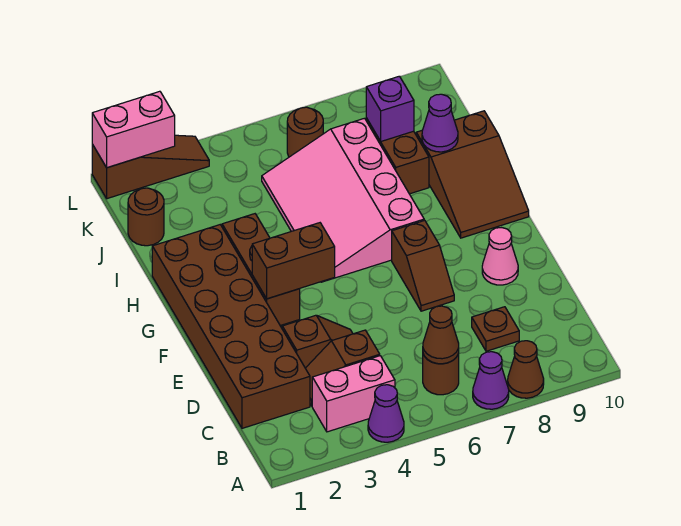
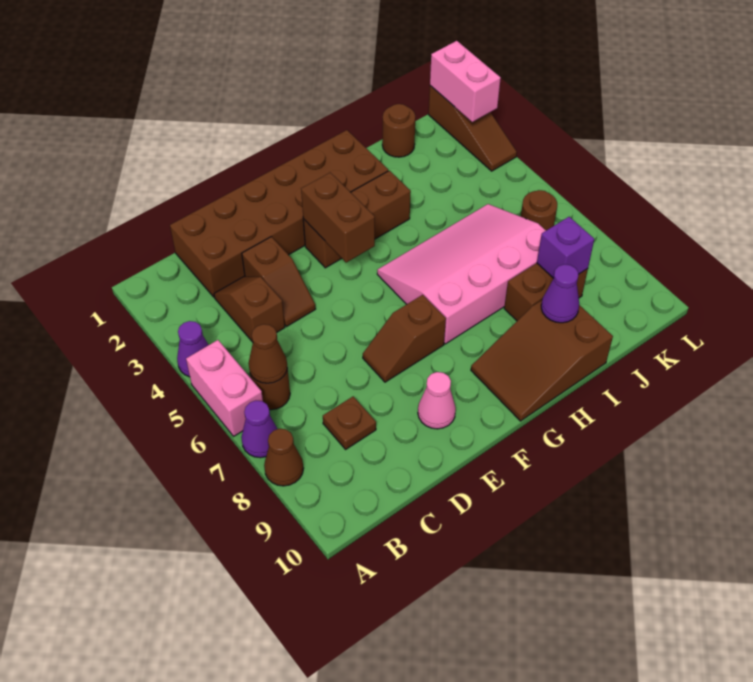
pink 1x2 brick [312,356,395,432] -> pink 1x2 brick moved to [186,340,263,436]

